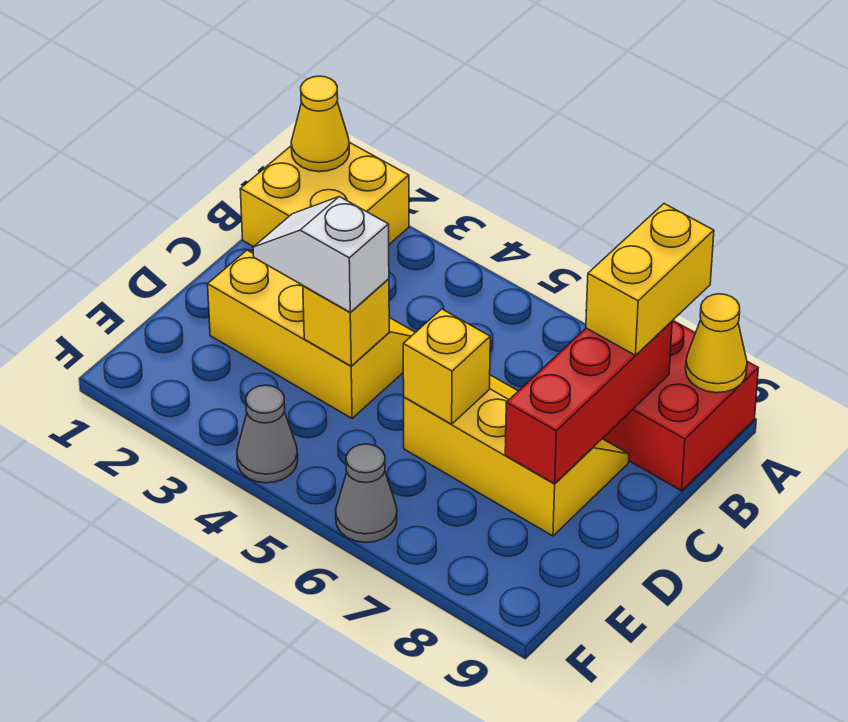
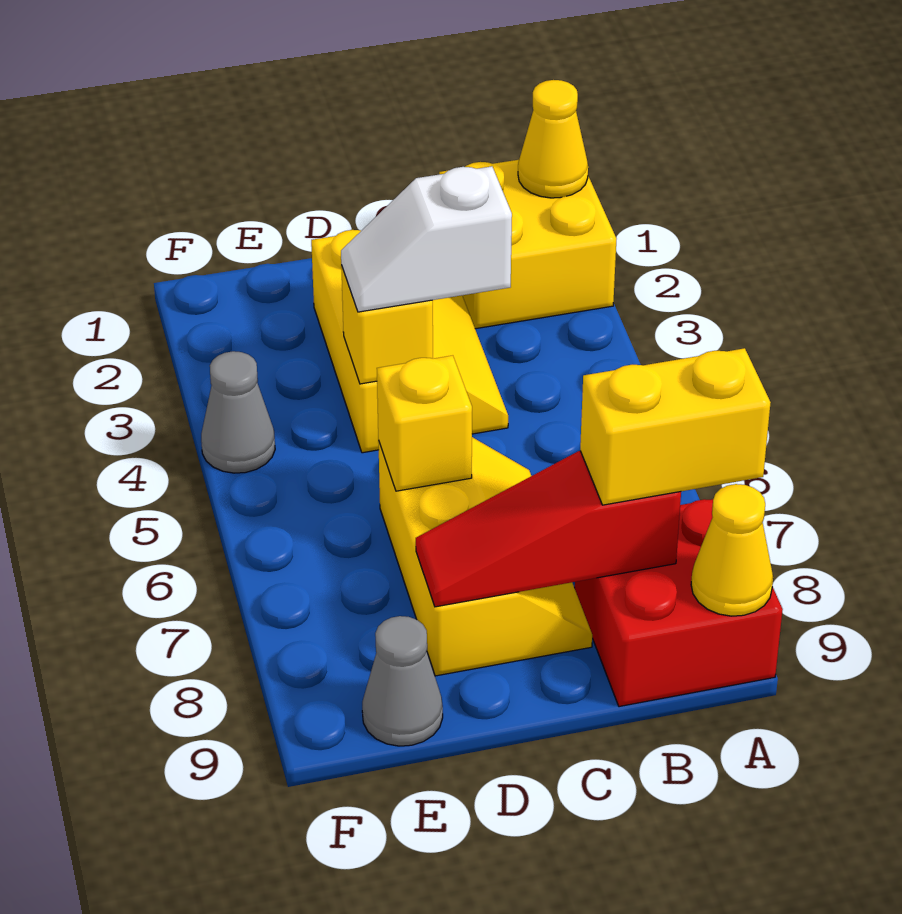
red 1x3 brick [505,321,672,484] -> red 1x3 slope [416,451,681,607]
white 1x2 slope [253,197,389,312] -> white 1x2 slope turned to [341,166,512,312]
grey 1x1 cone [336,444,397,542] -> grey 1x1 cone moved to [362,616,443,746]

